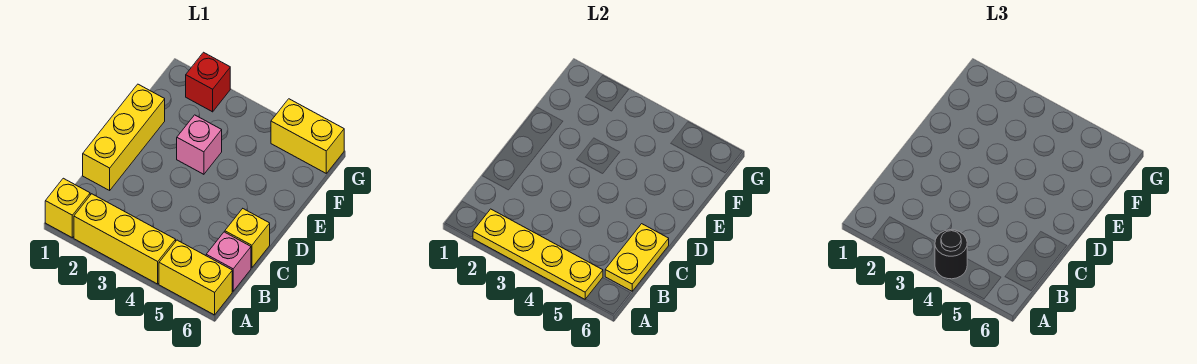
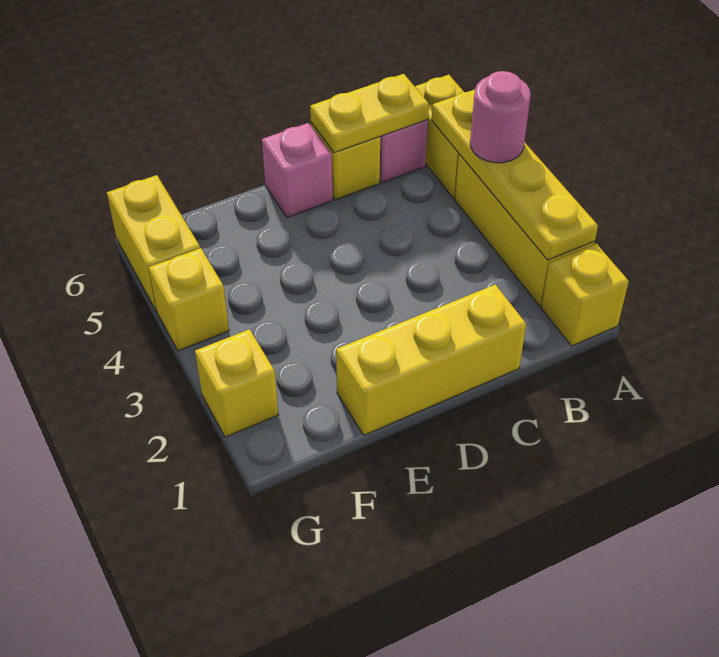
black 1x1 round brick [935,230,967,279] -> pink 1x1 round brick [470,71,531,163]
pink 1x1 brick [177,115,222,174] -> pink 1x1 brick moved to [262,123,333,217]
red 1x1 brick [186,52,230,112] -> yellow 1x1 brick [195,329,279,437]
none -> yellow 1x1 brick [148,248,229,351]

